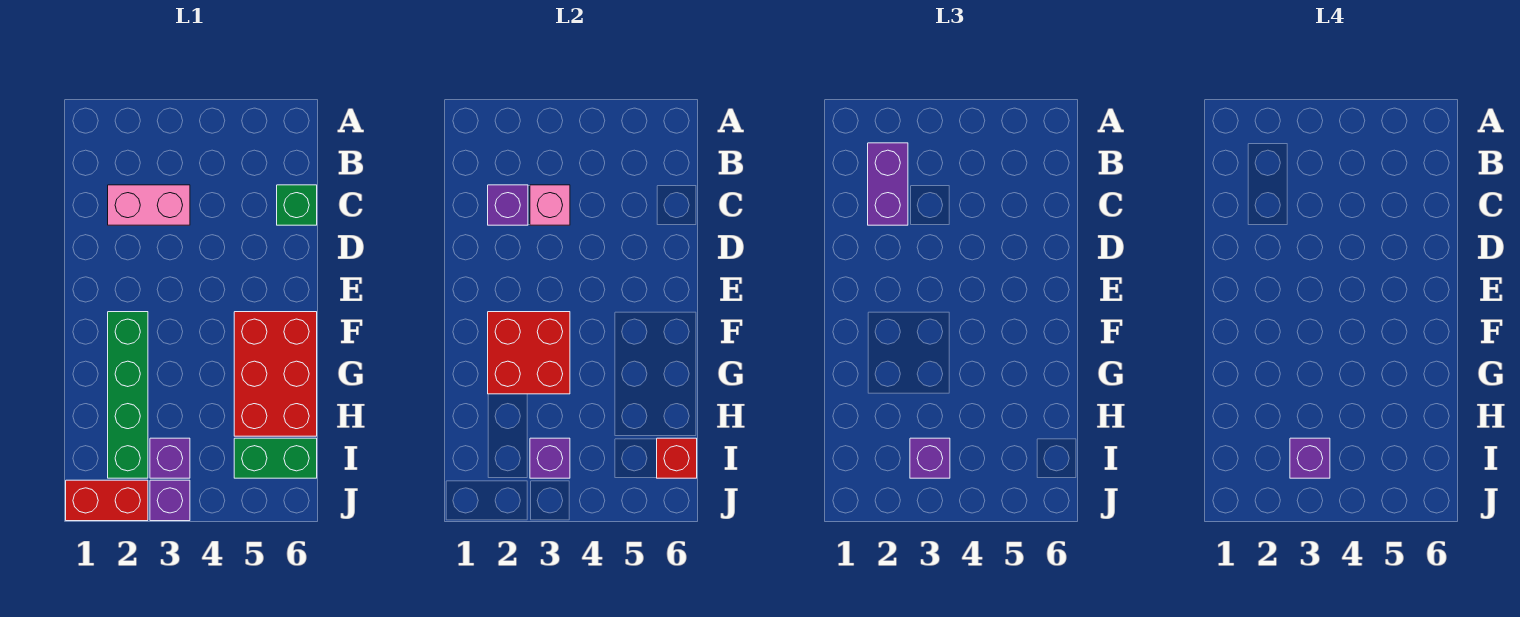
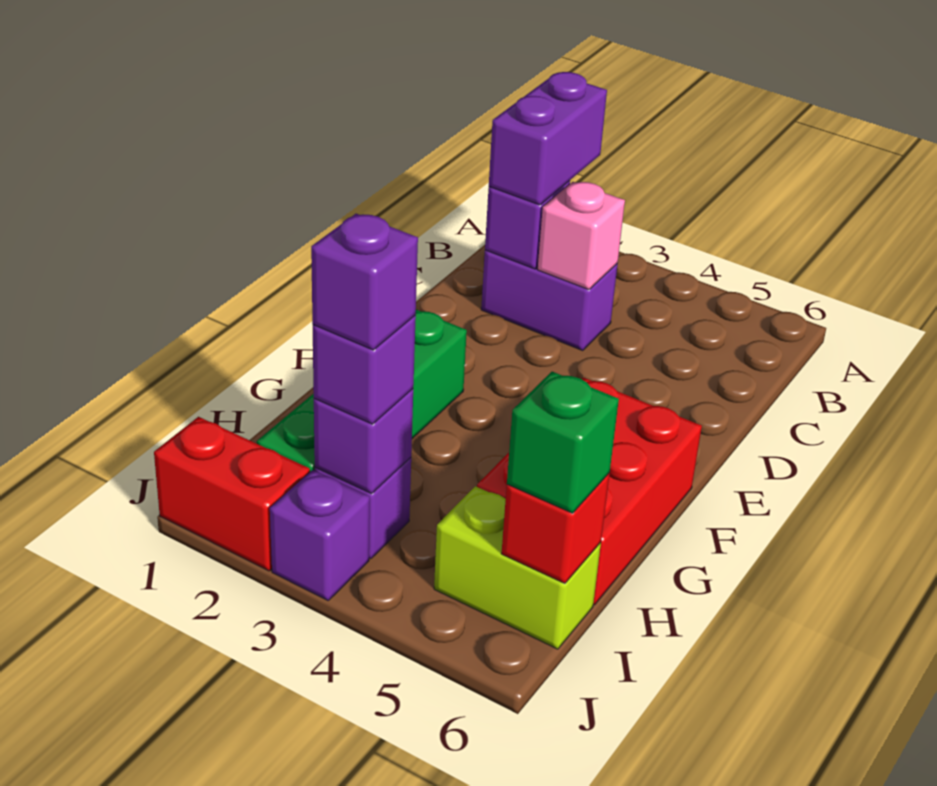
pink 1x2 brick [108,185,190,225] -> purple 1x2 brick [481,250,618,350]
green 1x1 brick [277,185,317,225] -> green 1x1 brick moved to [507,372,619,513]
red 2x2 brick [488,312,570,394] -> none
green 1x2 brick [234,438,317,478] -> lime 1x2 brick [434,486,601,649]

